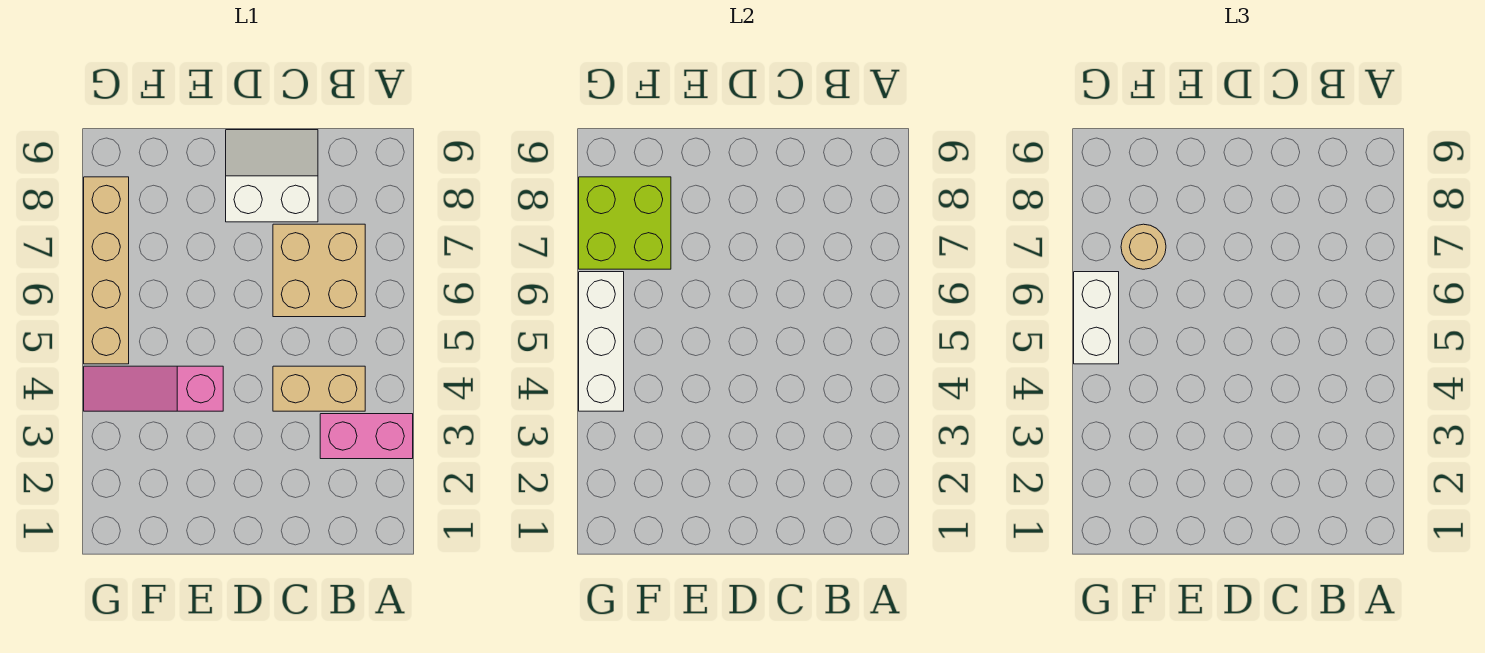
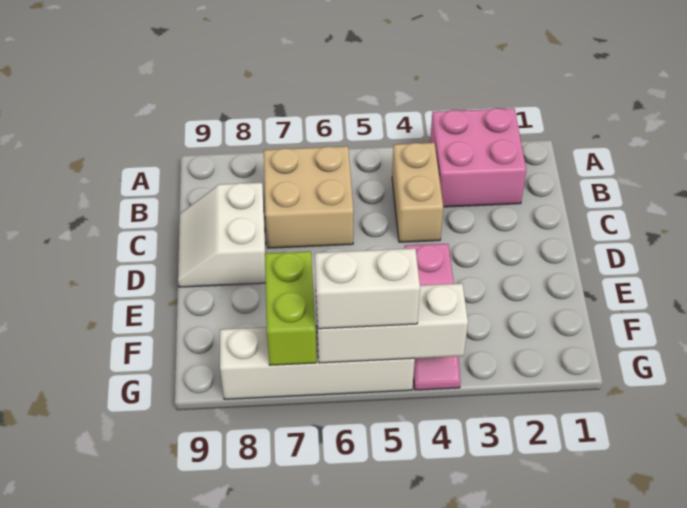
pink 1x2 brick [320,414,413,459] -> pink 2x2 brick [430,108,526,207]
lime 2x2 brick [579,177,671,269] -> lime 1x2 brick [265,251,316,365]
tan 1x1 round brick [1121,224,1166,269] -> none
tan 1x4 brick [84,177,129,364] -> white 1x4 brick [220,325,415,399]

